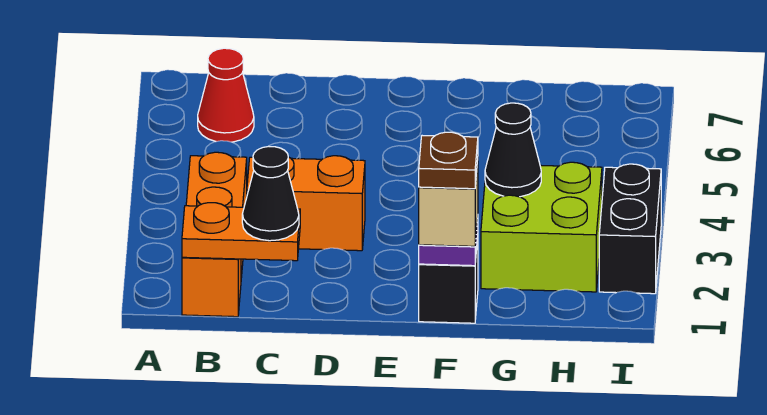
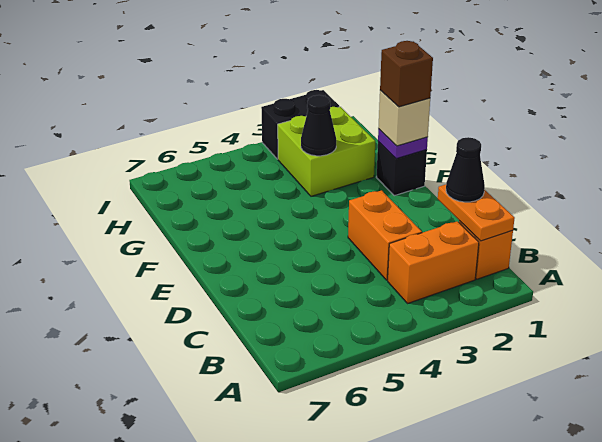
red 1x1 cone [198,48,254,142] -> none
brown 1x1 plate [419,132,478,189] -> brown 1x1 brick [380,41,433,107]

